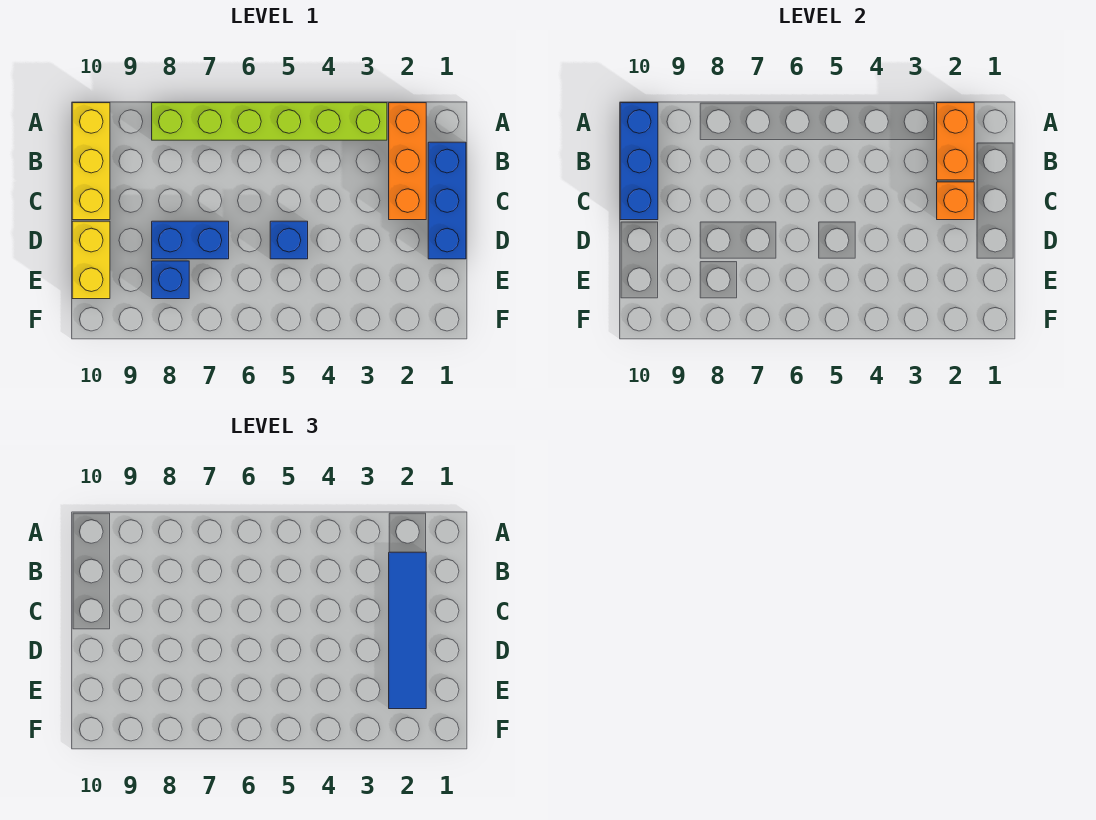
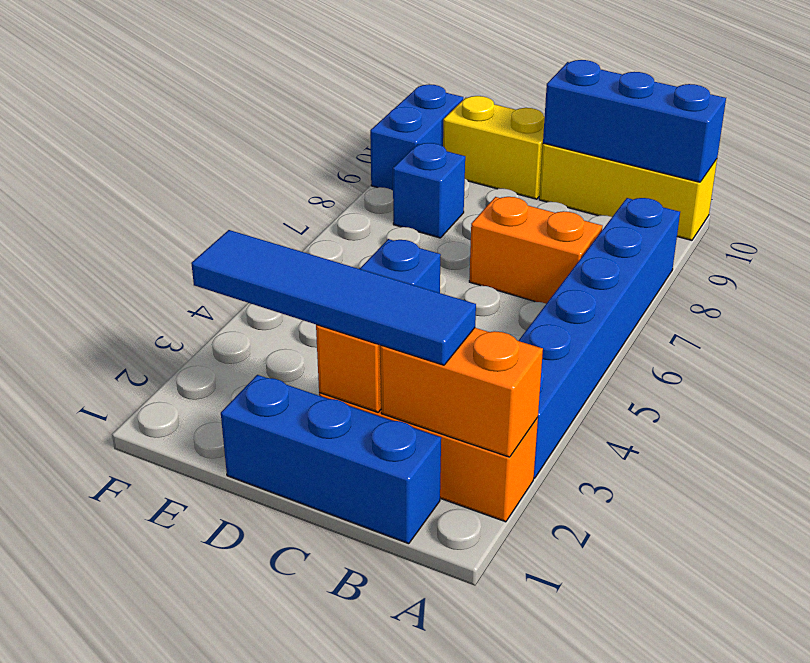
lime 1x6 brick [152,103,387,140] -> blue 1x6 brick [519,198,680,478]
none -> orange 1x2 brick [469,197,603,304]
blue 1x2 brick [152,221,229,259] -> blue 1x2 brick moved to [370,84,463,190]

